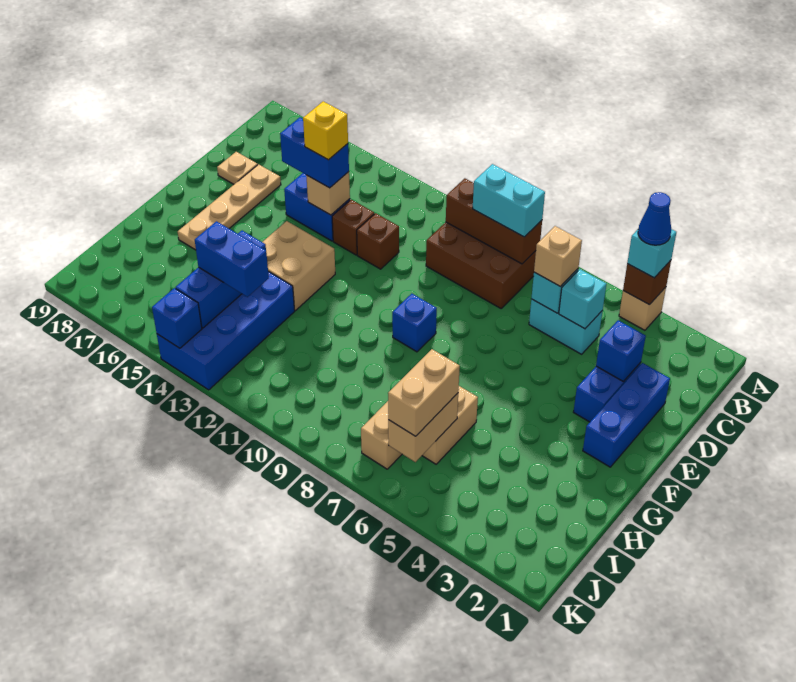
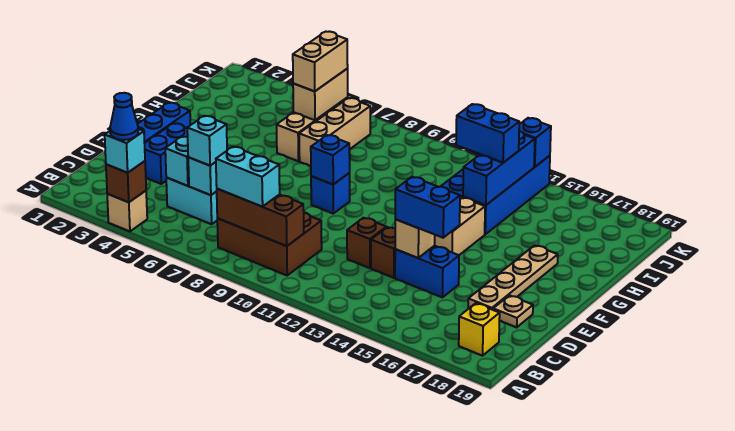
tan 1x1 brick [534,226,582,286] -> cyan 1x1 brick [187,116,227,166]
blue 1x1 brick [596,320,646,382] -> blue 1x1 brick moved to [311,135,350,184]
yellow 1x1 brick [303,101,348,160] -> yellow 1x1 brick moved to [459,303,500,356]

